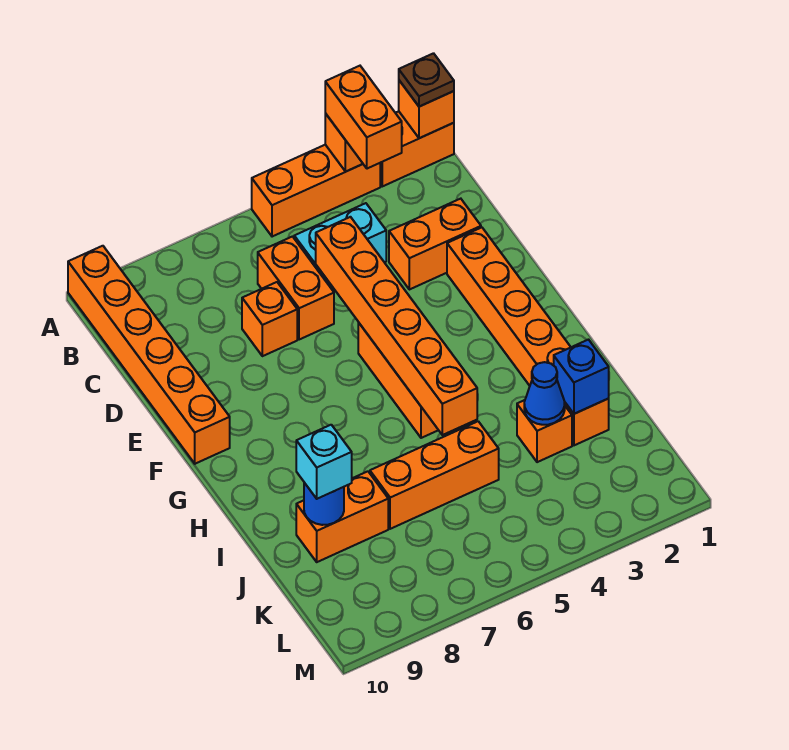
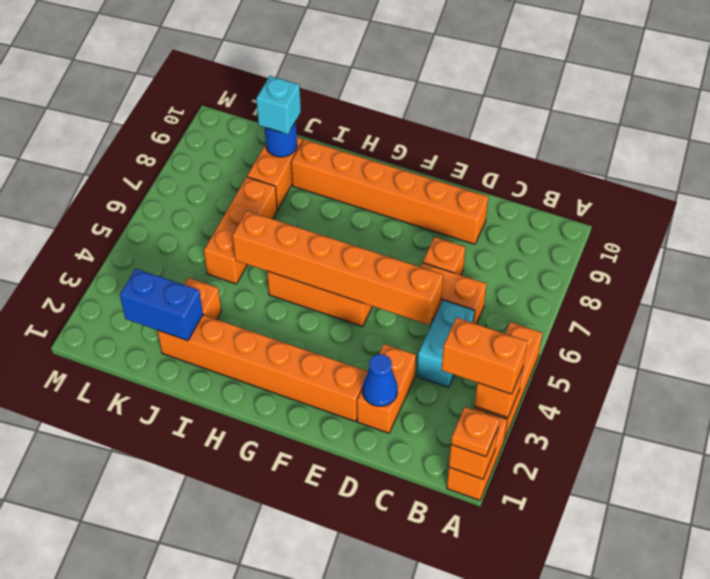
brown 1x1 plate [399,53,454,107] -> orange 1x1 plate [451,407,499,457]
orange 1x6 brick [68,246,230,464] -> orange 1x6 brick moved to [291,139,488,244]
blue 1x1 brick [554,340,609,414] -> blue 1x2 brick [120,269,203,341]
blue 1x1 cone [524,362,565,425] -> blue 1x1 cone moved to [362,354,398,406]

